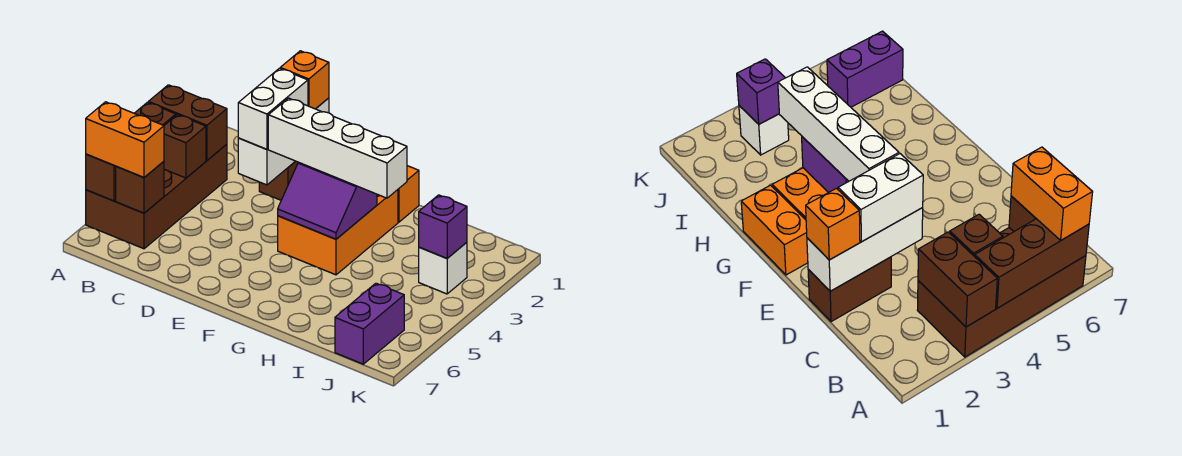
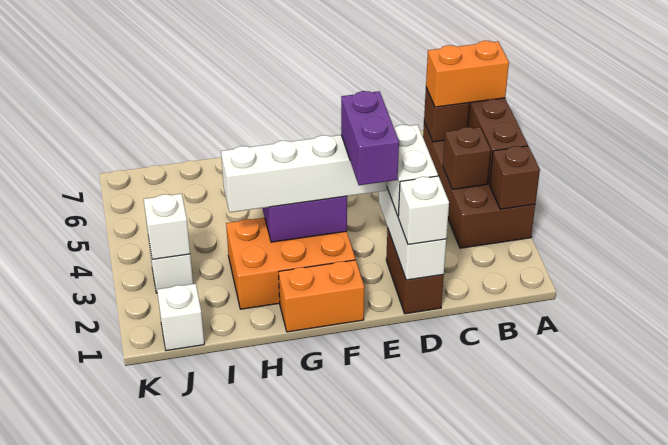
brown 1x2 brick [148,85,227,160] -> brown 1x1 brick [490,146,540,209]
orange 1x1 brick [280,51,329,109] -> white 1x1 brick [398,176,449,244]
orange 2x3 brick [278,190,398,275] -> orange 2x3 brick turned to [226,218,355,309]
none -> white 1x1 brick [157,284,204,351]
purple 1x1 brick [419,195,467,258] -> white 1x1 brick [144,194,190,259]
purple 1x2 brick [335,283,404,364] -> purple 1x2 brick moved to [341,91,399,185]

